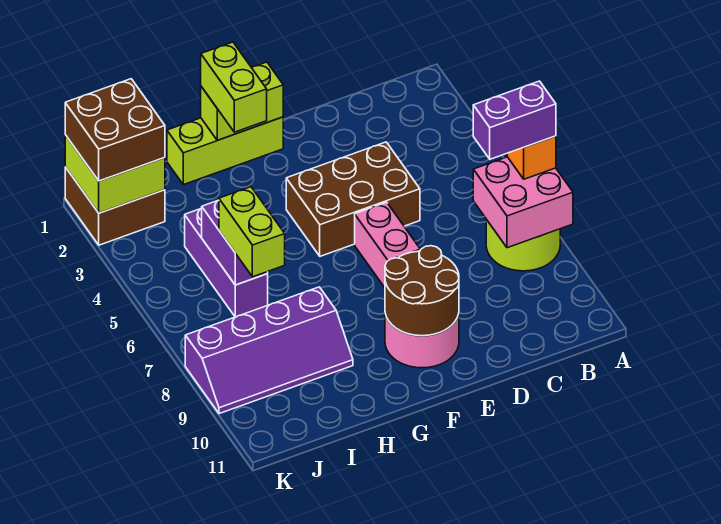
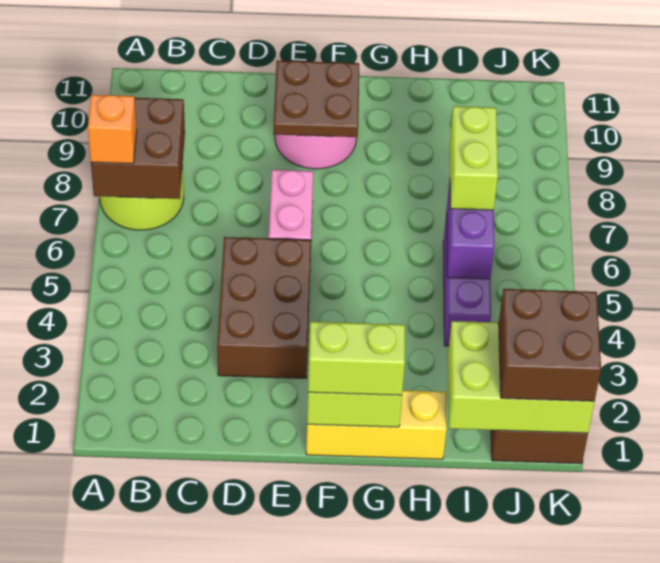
pink 2x2 brick [473,157,573,248] -> brown 2x2 brick [91,98,185,199]
purple 1x2 brick [473,81,556,159] -> none
brown 2x3 brick [286,142,420,256] -> brown 2x3 brick turned to [217,237,311,378]
brown 2x2 round brick [385,246,459,336] -> brown 2x2 plate [273,61,359,137]
lime 1x3 brick [167,117,283,185] -> yellow 1x3 brick [306,390,447,459]
lime 1x2 brick [201,42,267,132] -> lime 1x2 brick turned to [308,322,405,395]
purple 2x4 slope [185,287,353,414] -> none
lime 2x2 brick [65,135,165,213] -> lime 2x3 brick [448,321,594,433]

